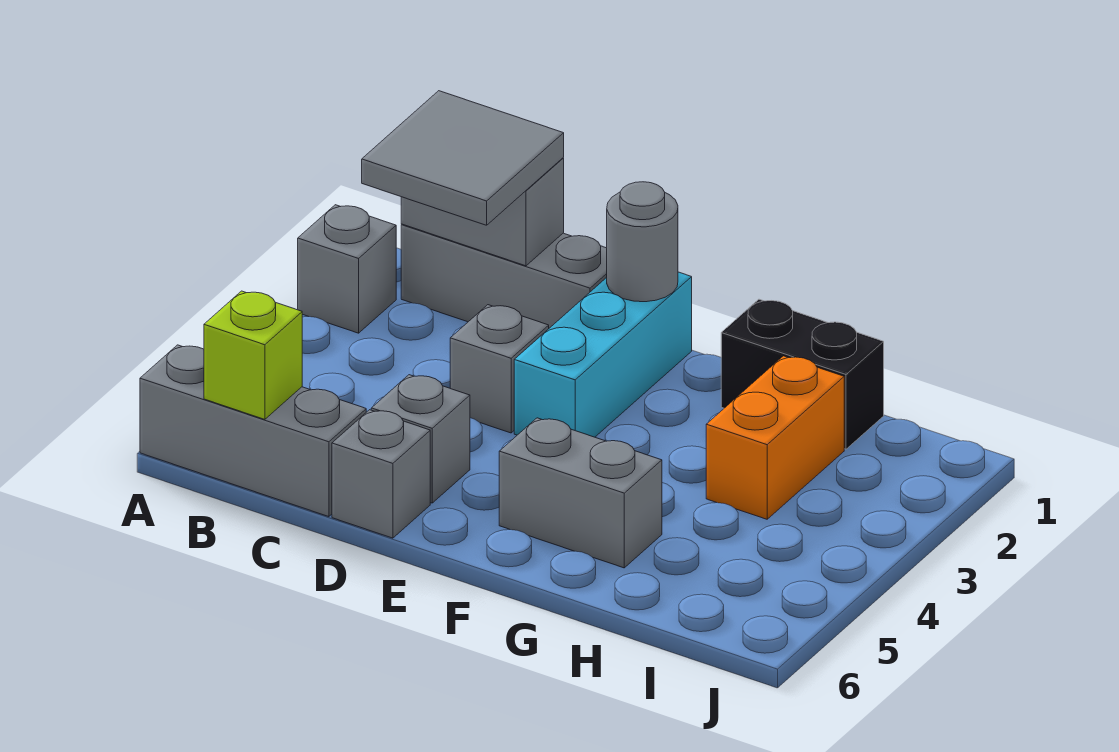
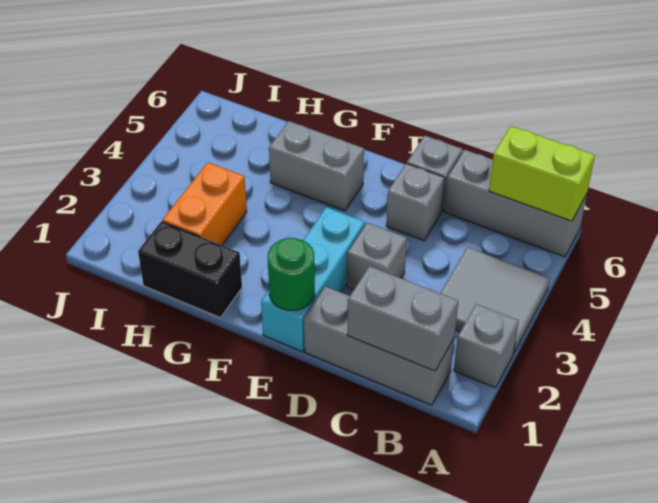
grey 2x2 tile [362,91,564,225] -> grey 2x2 tile moved to [440,247,550,352]
lime 1x1 brick [204,291,302,419] -> lime 1x2 brick [489,126,595,221]
grey 1x1 round brick [607,182,678,302] -> green 1x1 round brick [268,238,315,310]

